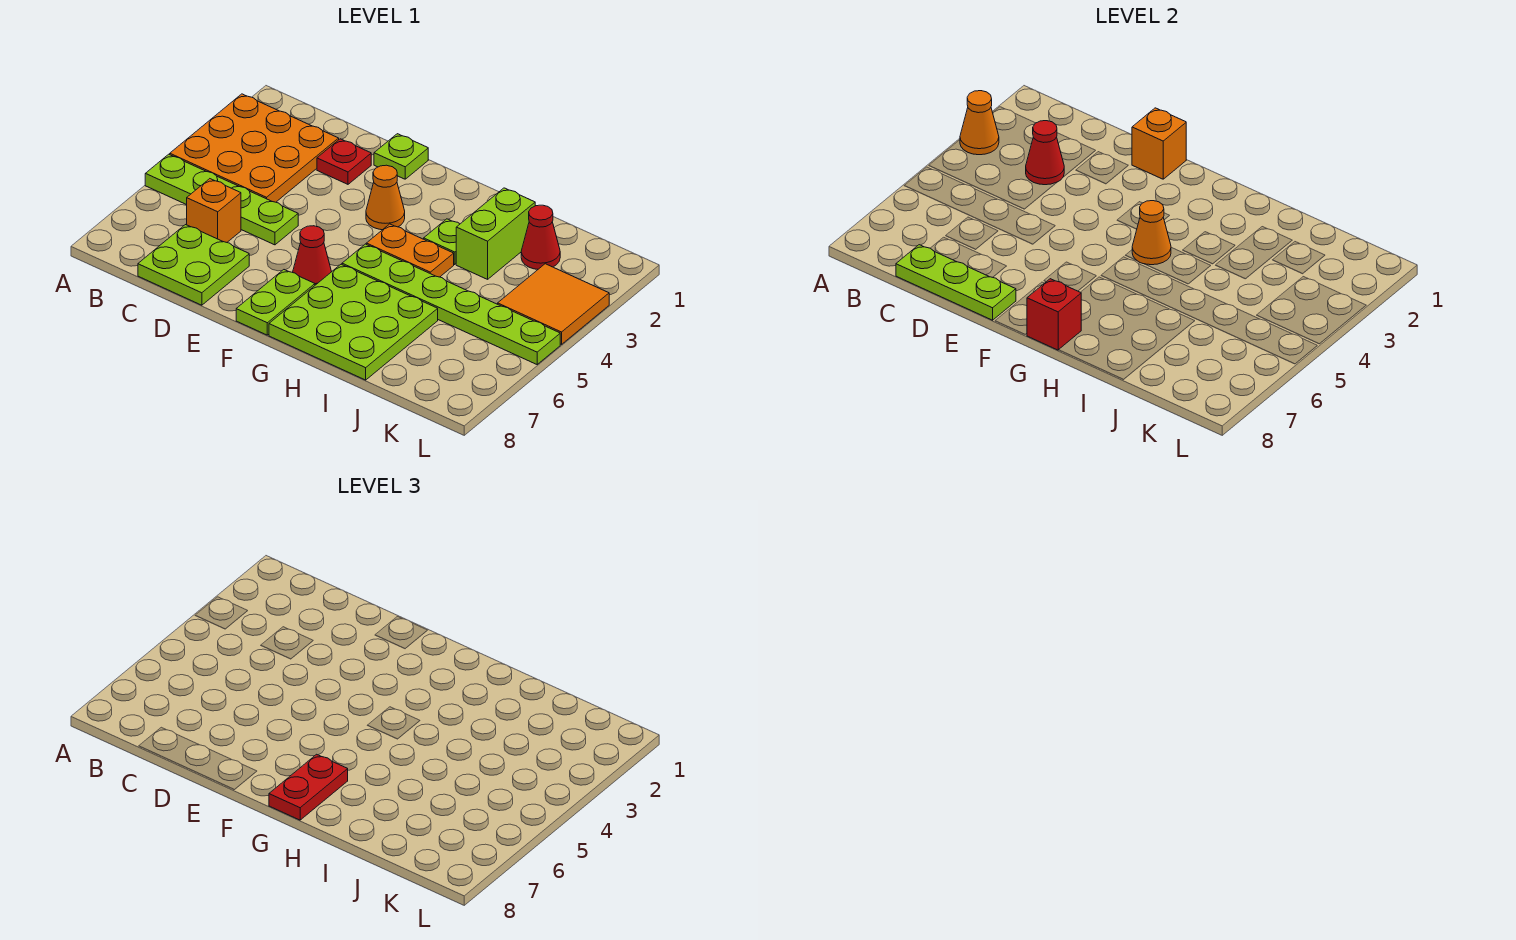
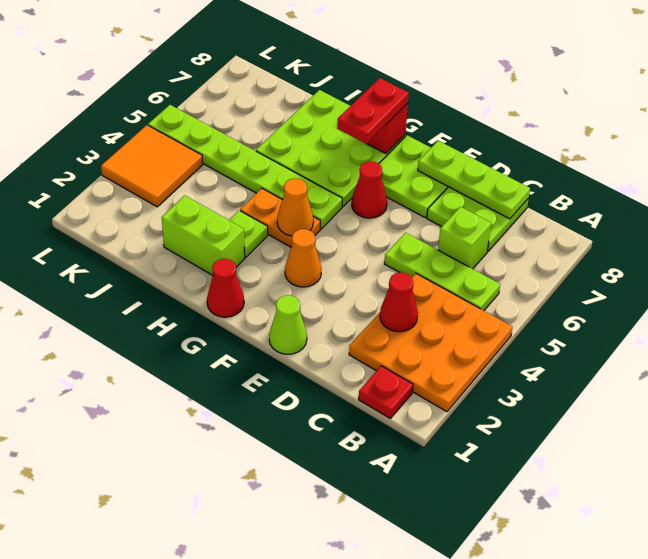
orange 1x1 cone [960,91,999,155] -> none
lime 1x4 plate [145,154,298,245] -> lime 1x3 plate [384,233,500,311]
orange 1x1 brick [187,179,241,242] -> lime 1x1 brick [438,207,491,269]
red 1x1 plate [317,139,371,184] -> red 1x1 plate moved to [359,366,413,418]
lime 1x1 plate [374,134,428,179] -> lime 1x1 cone [269,295,307,354]
orange 1x1 brick [1132,108,1186,179] -> none
lime 1x2 plate [236,270,315,335] -> lime 2x2 plate [379,135,448,218]
lime 1x2 brick [456,188,535,279] -> lime 1x2 brick turned to [162,196,245,275]
red 1x1 cone [521,205,560,269] -> red 1x1 cone moved to [207,259,244,317]

